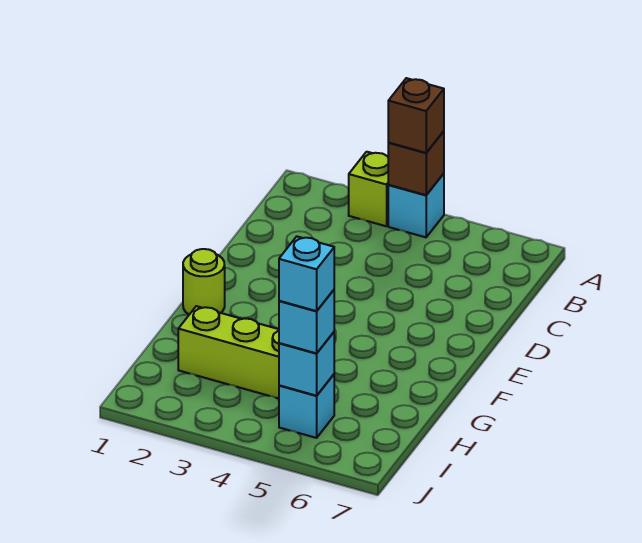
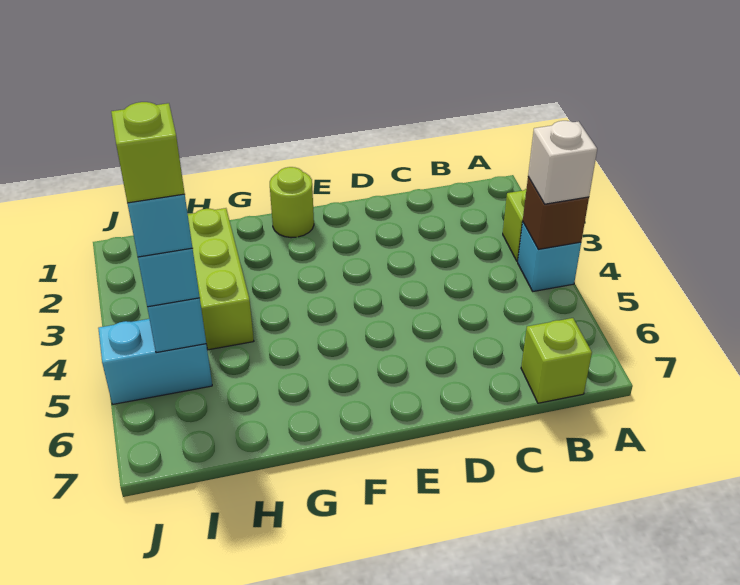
brown 1x1 brick [388,78,444,153] -> white 1x1 brick [528,121,597,204]
none -> lime 1x1 brick [521,318,592,403]
cyan 1x1 brick [279,375,334,438] -> cyan 1x2 brick [98,319,212,404]
none -> lime 1x1 brick [111,102,185,203]

